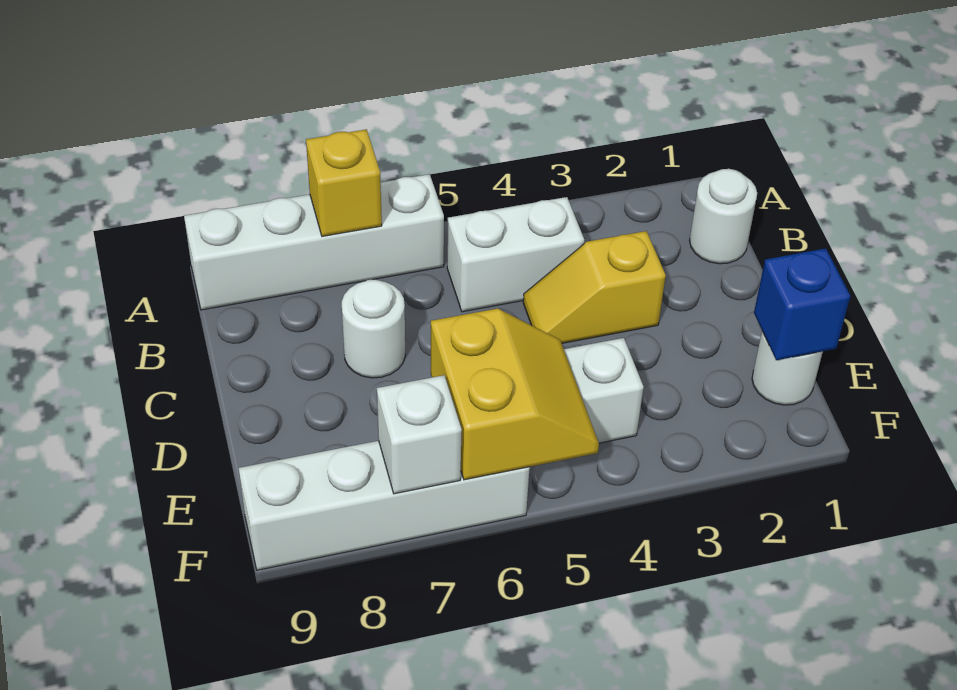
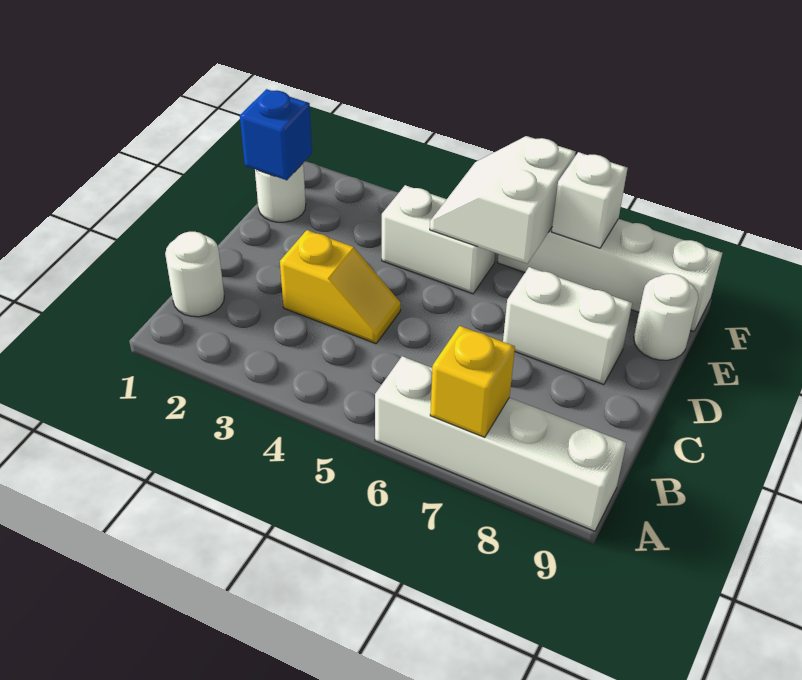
white 1x2 brick [447,197,584,312] -> white 1x2 brick moved to [503,267,632,385]
white 1x1 round brick [342,280,405,378] -> white 1x1 round brick moved to [634,274,698,360]
yellow 2x2 slope [431,308,599,480] -> white 2x2 slope [430,136,576,264]

